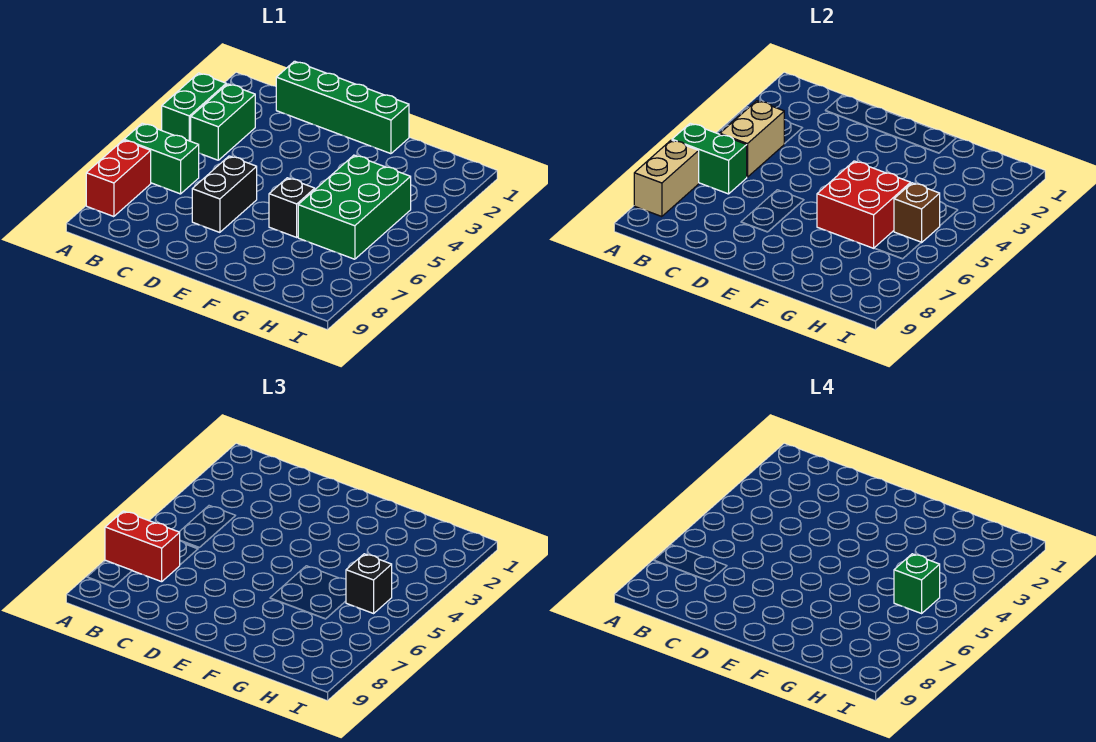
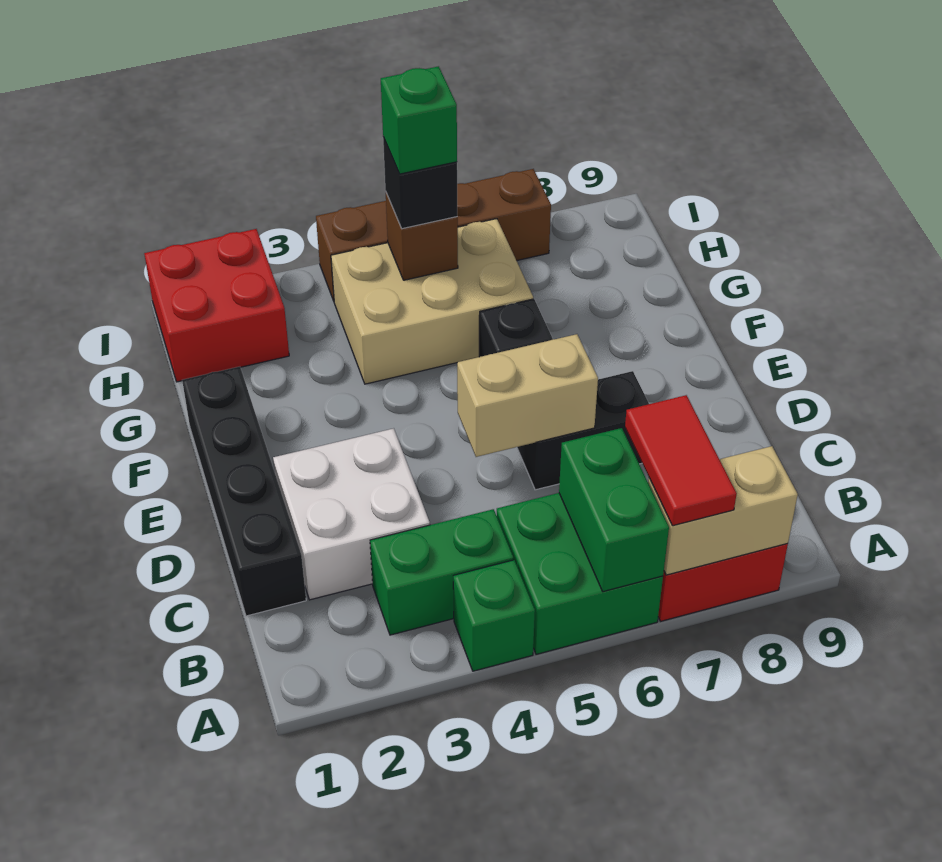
green 1x2 brick [162,73,226,141] -> green 1x1 brick [453,560,535,671]
green 1x2 brick [124,123,199,194] -> green 2x2 brick [497,493,663,654]
red 1x2 brick [105,511,180,582] -> red 1x2 tile [625,395,737,526]
tan 1x2 brick [720,101,784,177] -> tan 1x2 brick moved to [457,334,598,457]
green 1x4 brick [276,61,409,154] -> black 1x4 brick [182,367,306,616]
none -> white 2x2 brick [273,428,430,600]
red 2x2 brick [817,161,911,248] -> red 2x2 brick moved to [144,229,289,382]
green 2x3 brick [298,155,411,259] -> tan 2x3 brick [331,219,533,384]
none -> brown 1x4 brick [316,169,551,301]

